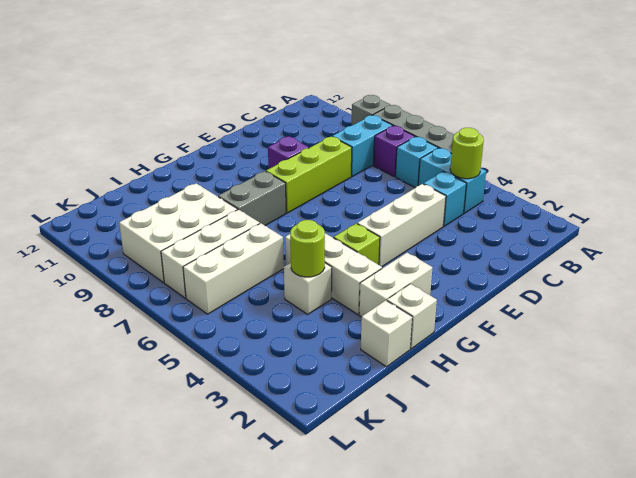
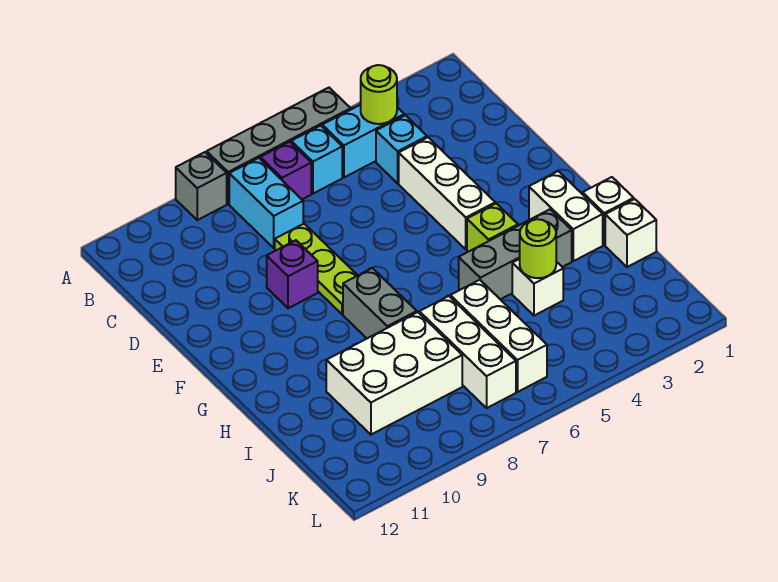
lime 1x3 brick [266,137,352,213] -> lime 1x3 plate [275,224,358,314]
white 1x3 brick [285,233,382,315] -> grey 1x3 brick [459,209,572,299]
white 2x3 brick [119,184,237,283] -> white 2x3 brick turned to [326,312,462,435]

